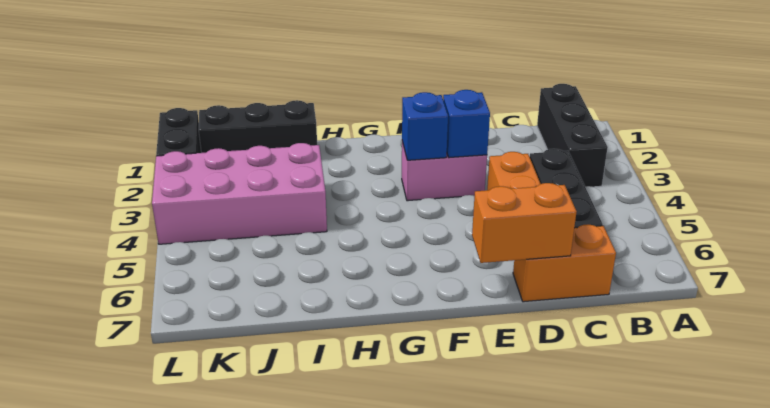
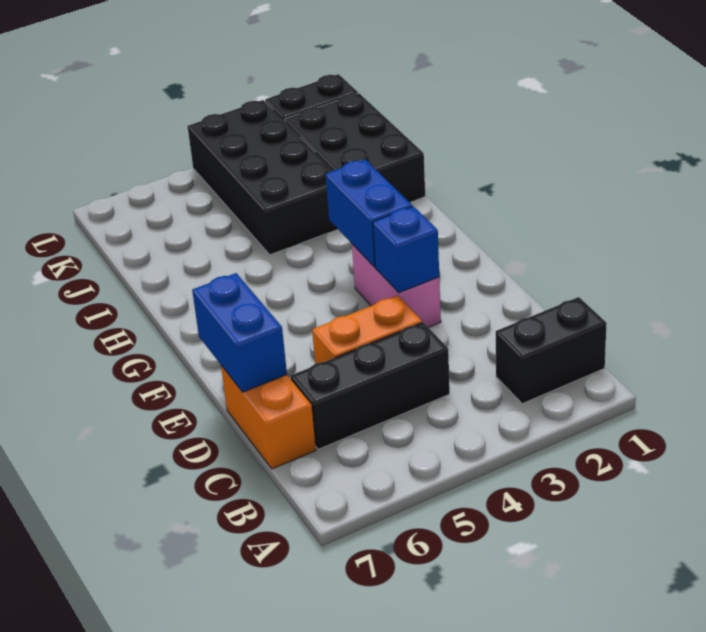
black 1x3 brick [537,84,608,187] -> black 1x2 brick [496,297,607,404]
orange 1x2 brick [472,183,577,263] -> blue 1x2 brick [192,273,287,392]
blue 1x1 brick [402,92,448,160] -> blue 1x2 brick [325,159,412,267]
black 1x3 brick [199,100,317,153] -> black 2x3 brick [285,93,425,202]
pink 2x4 brick [152,143,327,244] -> black 2x4 brick [188,100,338,255]

